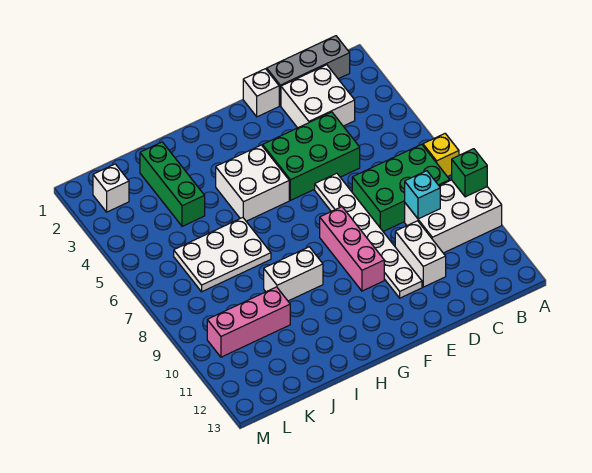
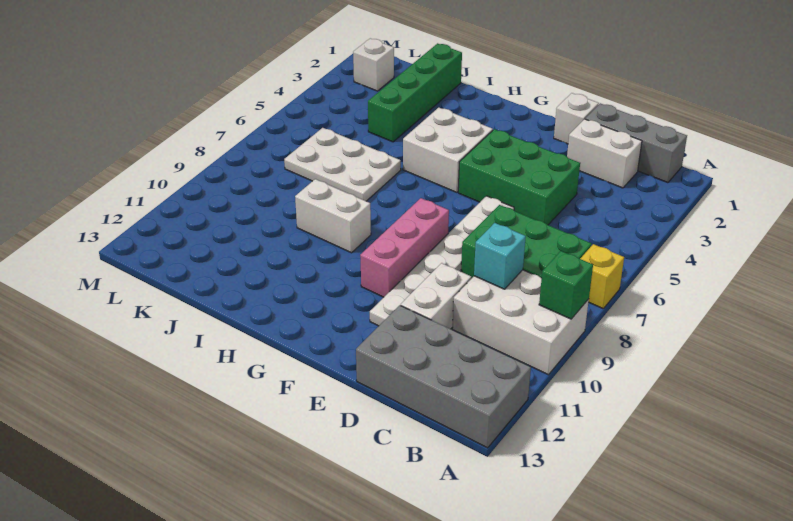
none -> grey 2x4 brick [356,305,531,448]
white 2x2 brick [281,65,355,128] -> white 1x2 brick [567,119,642,188]
green 1x3 brick [140,142,205,226] -> green 1x4 brick [368,43,462,142]
pink 1x3 brick [207,287,290,357] -> none

